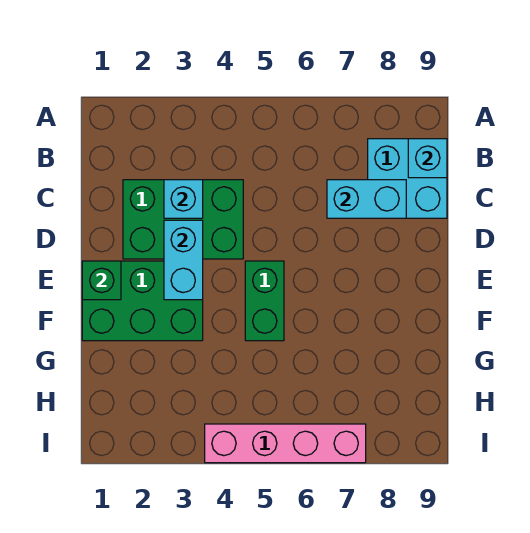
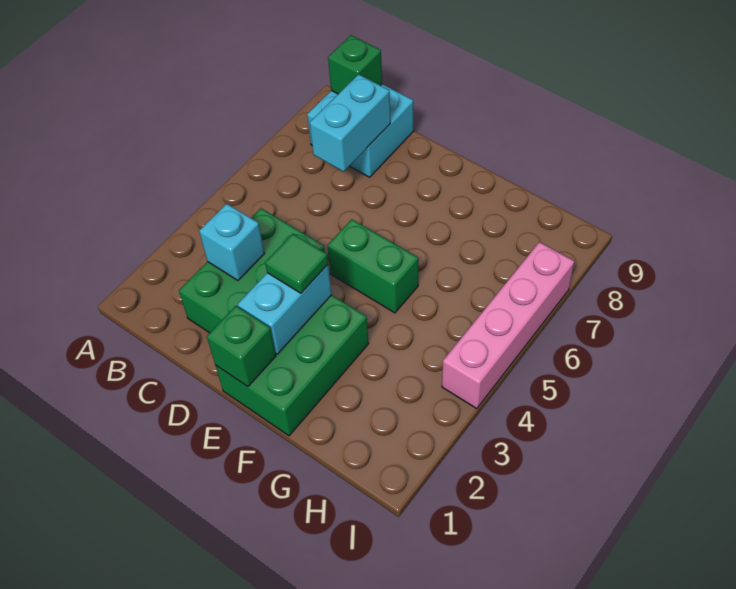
cyan 1x1 brick [408,139,447,178] -> green 1x1 brick [328,35,382,94]
cyan 1x2 brick [164,220,203,300] -> cyan 1x2 brick turned to [238,265,332,354]
none -> green 1x1 tile [265,234,328,293]

